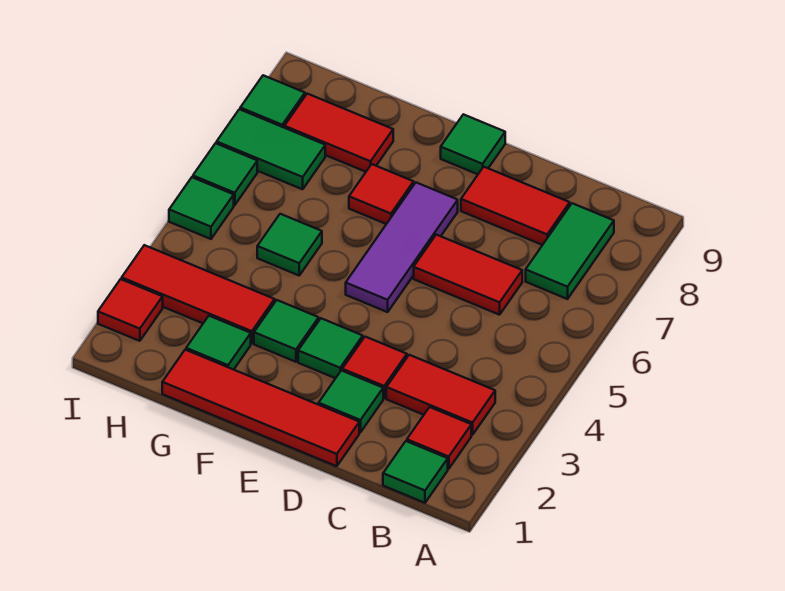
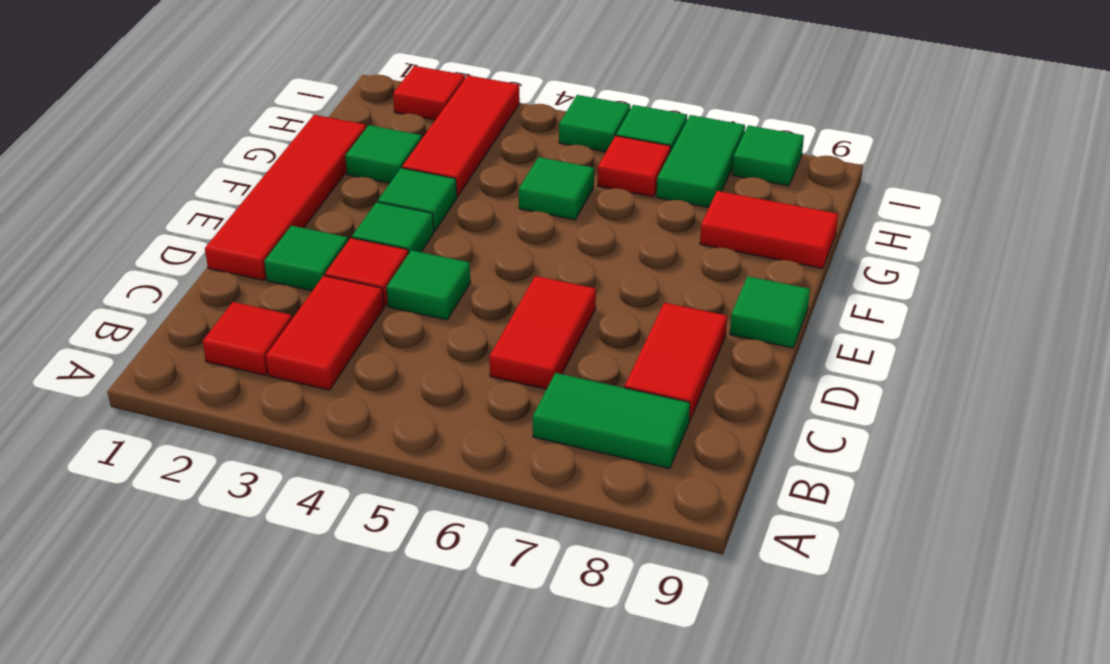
green 1x1 tile [383,441,448,503] -> green 1x1 tile moved to [387,250,470,320]
purple 1x3 tile [346,183,458,312] -> none
red 1x1 tile [349,164,414,224] -> red 1x1 tile moved to [598,136,671,197]
red 1x2 tile [284,94,393,172] -> red 1x2 tile turned to [700,191,838,269]

